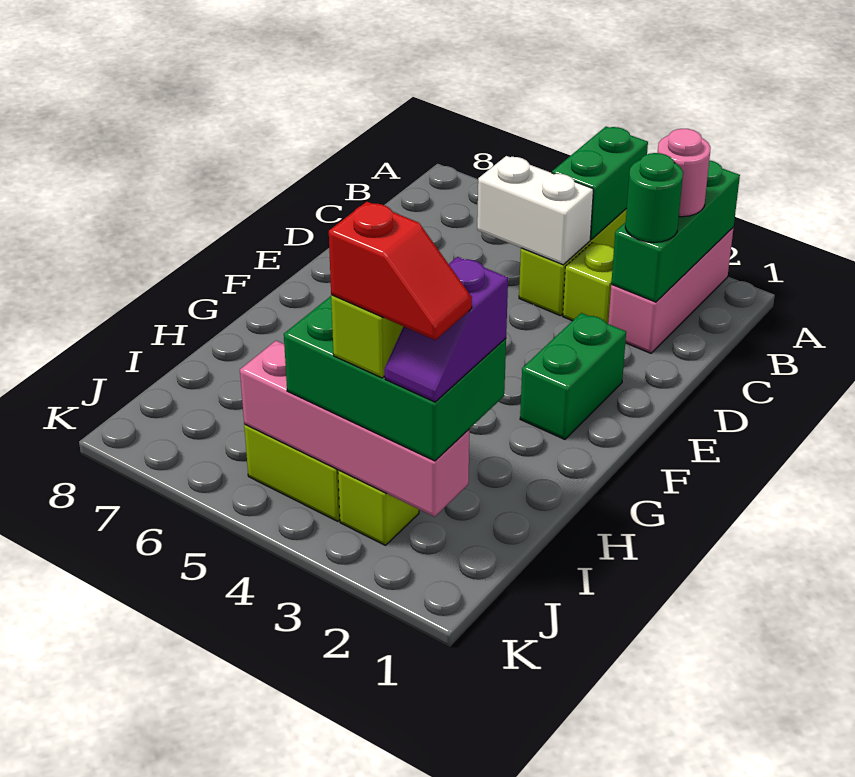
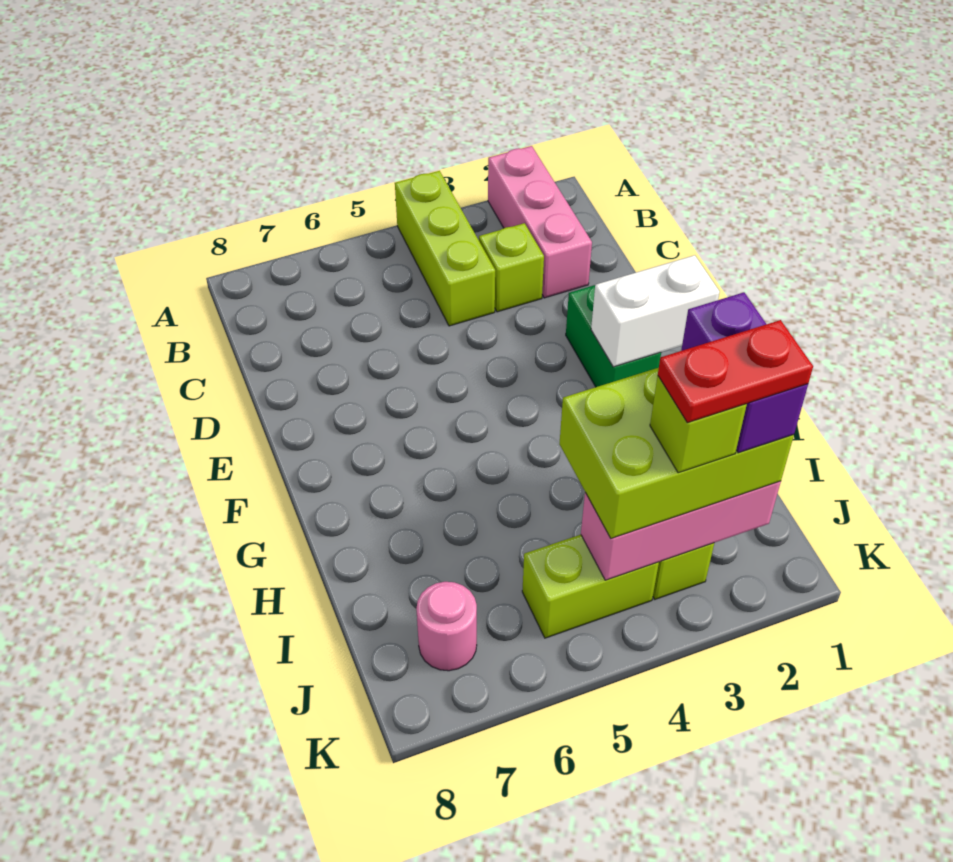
green 1x3 brick [611,160,740,302] -> none
green 1x2 brick [552,127,648,240] -> none
pink 1x1 round brick [658,129,711,217] -> pink 1x1 round brick moved to [416,582,477,671]
green 1x1 round brick [625,153,683,243] -> none
white 1x2 brick [477,156,593,265] -> white 1x2 brick moved to [591,255,720,367]
green 2x3 brick [284,296,506,461] -> lime 2x3 brick [560,368,794,539]
purple 1x2 slope [385,257,508,402] -> purple 1x2 brick [681,292,808,453]
pink 1x4 brick [240,341,469,517] -> pink 1x3 brick [581,481,781,580]
red 1x2 slope [329,202,472,340] -> red 1x2 plate [658,320,813,423]

